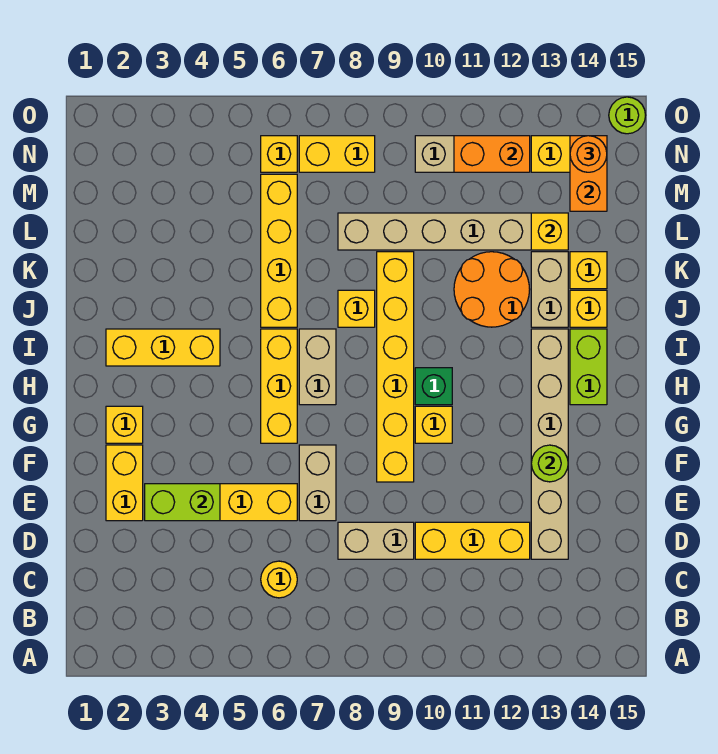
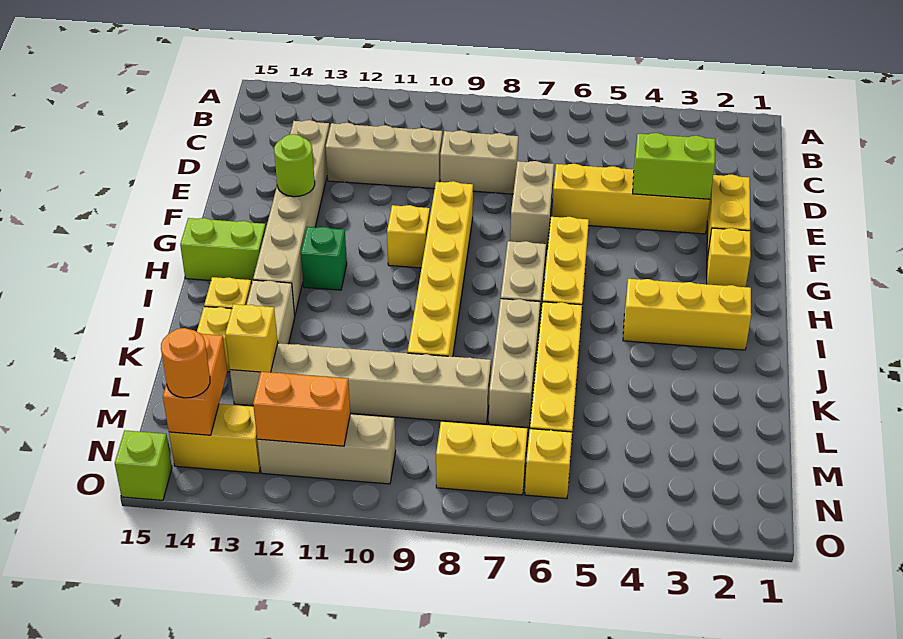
yellow 1x1 round brick [261,561,297,598] -> none
yellow 1x3 brick [415,522,530,559] -> tan 1x3 brick [326,123,442,189]
green 1x1 brick [415,368,452,405] -> green 1x1 brick moved to [301,227,347,290]
lime 1x2 brick [570,329,607,405] -> lime 1x2 brick turned to [180,218,266,284]
none -> tan 1x3 brick [489,299,540,428]
yellow 1x1 brick [338,290,375,327] -> none
orange 2x2 round brick [454,252,530,327] -> none
lime 1x1 round brick [609,97,646,134] -> lime 1x1 brick [115,430,172,500]

